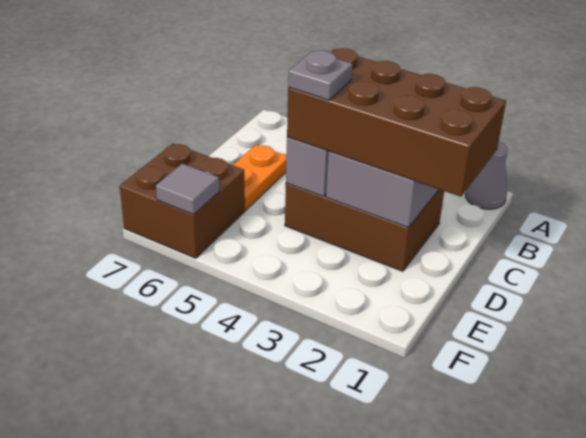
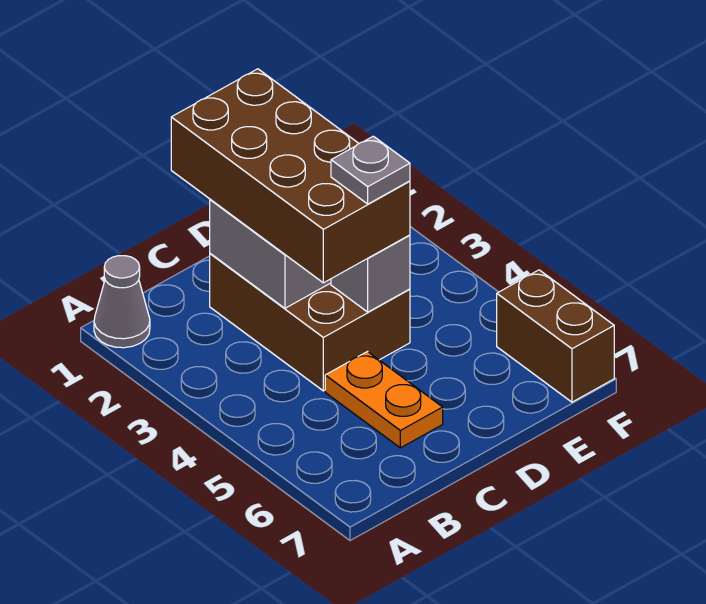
orange 1x2 plate [233,145,287,210] -> orange 1x2 plate turned to [325,352,443,448]
brown 2x2 brick [120,144,245,258] -> brown 1x2 brick [497,270,614,402]
grey 1x1 tile [156,163,219,214] -> none

